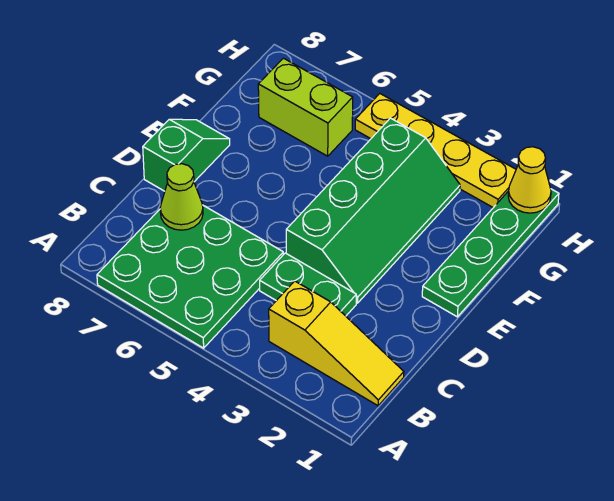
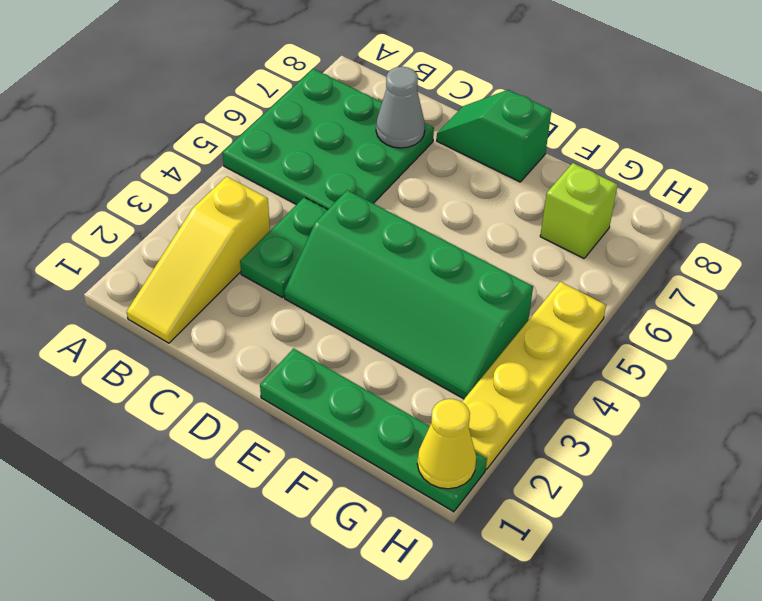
lime 1x1 cone [160,164,203,230] -> grey 1x1 cone [376,67,425,148]
green 1x2 slope [143,119,230,191] -> green 1x2 slope turned to [437,90,551,182]
lime 1x2 brick [258,58,353,156] -> lime 1x1 brick [540,163,618,258]

